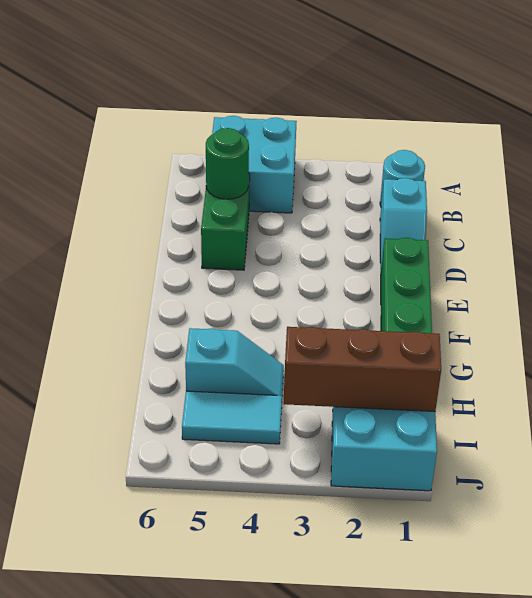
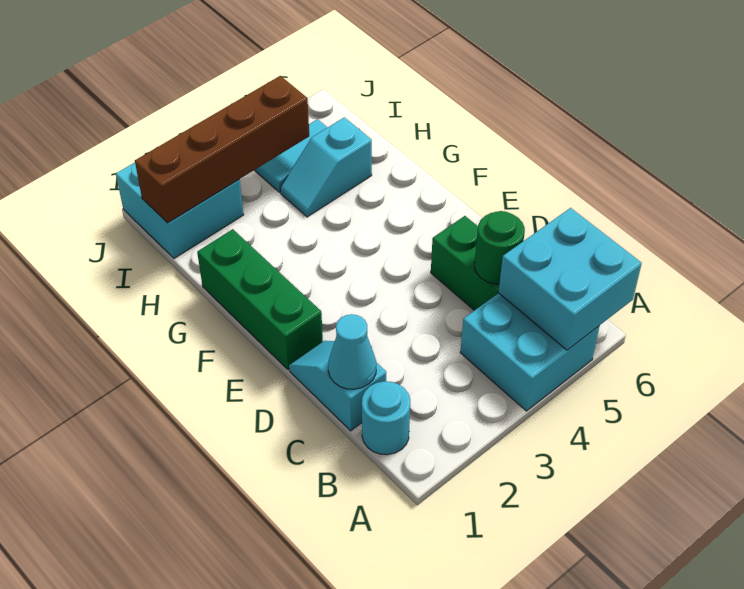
none -> cyan 2x2 brick [498,208,642,350]
none -> cyan 1x1 cone [328,314,376,389]
brown 1x3 brick [283,327,441,411] -> brown 1x4 brick [135,76,309,223]

